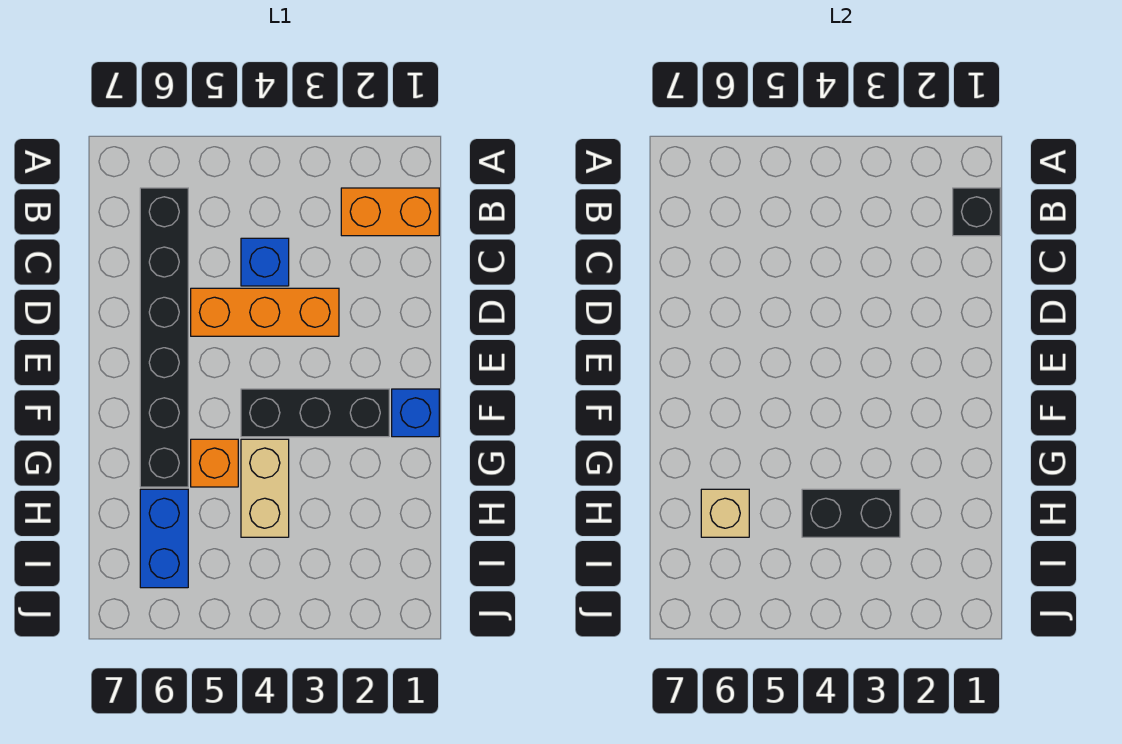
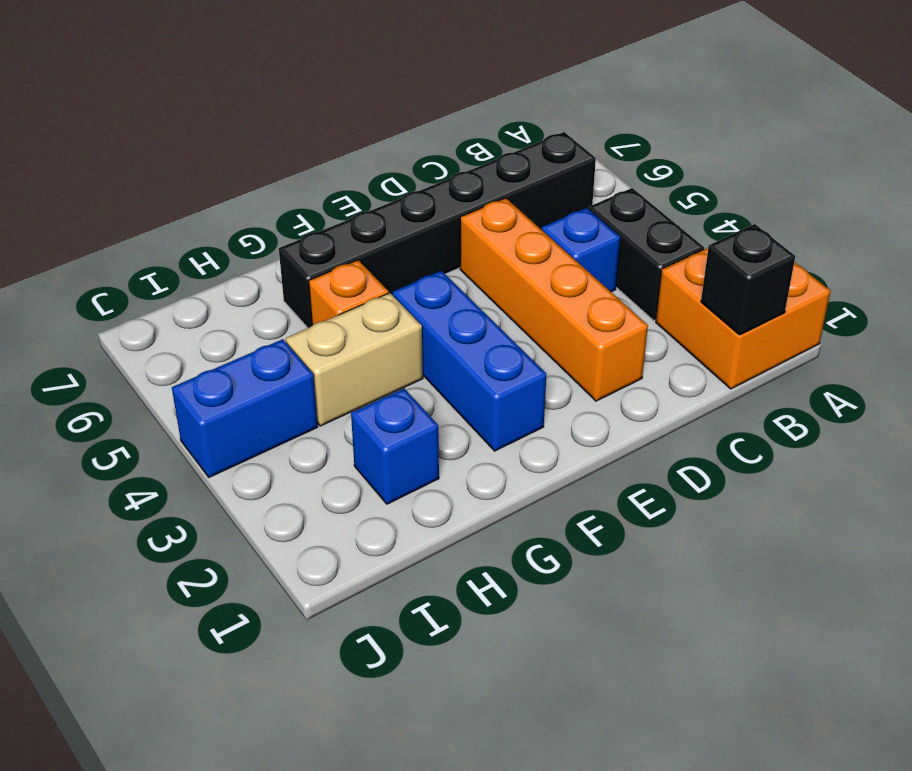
orange 1x2 brick [341,188,439,236] -> orange 2x2 brick [656,248,831,389]
orange 1x3 brick [191,288,339,336] -> orange 1x4 brick [460,198,648,401]
blue 1x1 brick [392,389,439,437] -> blue 1x1 brick moved to [351,389,439,504]
black 1x3 brick [241,389,389,437] -> blue 1x3 brick [393,271,546,451]
black 1x2 brick [802,489,900,537] -> black 1x2 brick moved to [589,188,704,321]
blue 1x2 brick [140,489,188,588] -> blue 1x2 brick moved to [172,339,318,477]
tan 1x1 brick [701,489,749,537] -> none

